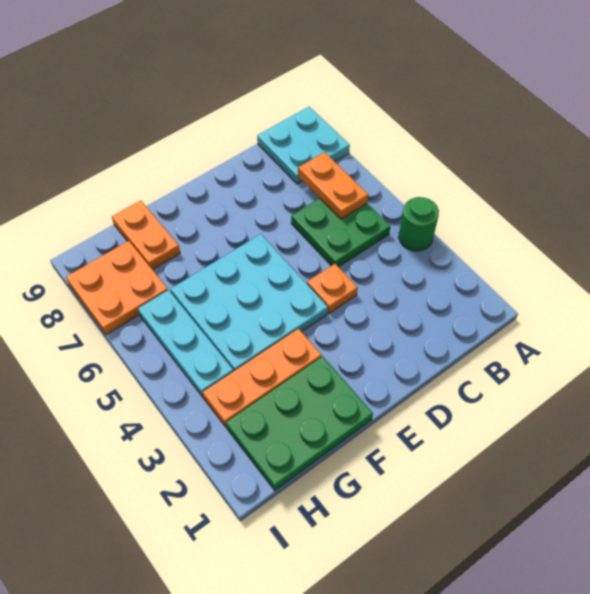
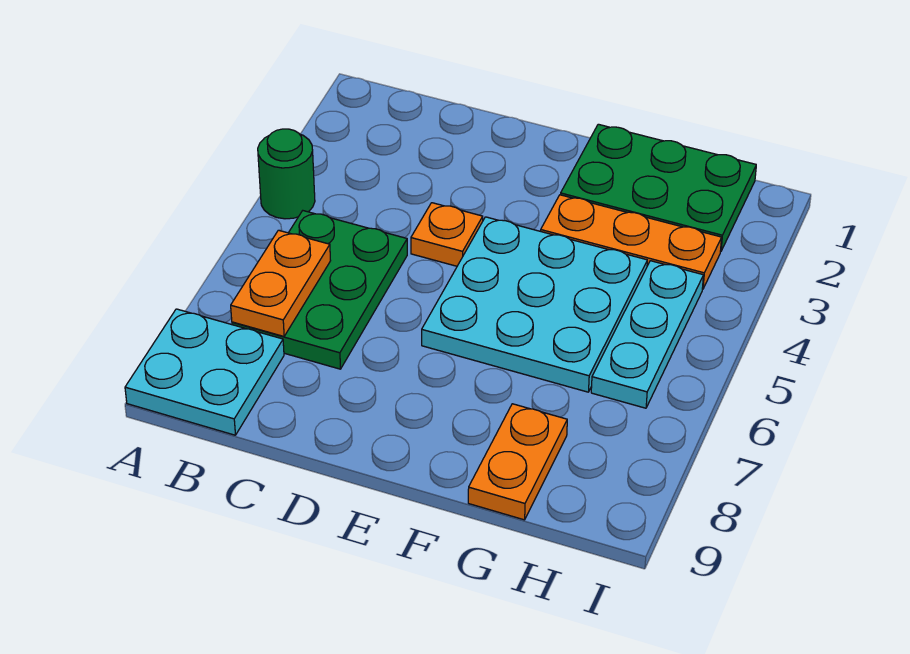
green 2x2 plate [291,198,390,267] -> green 2x3 plate [232,211,407,369]
orange 2x2 plate [66,241,168,335] -> none

